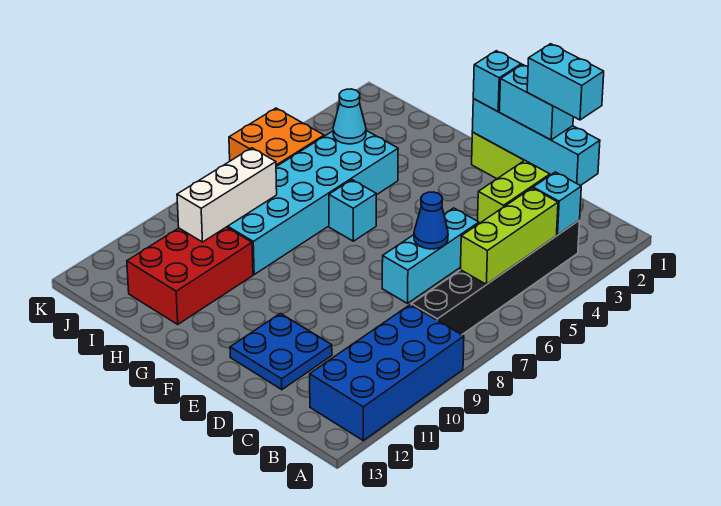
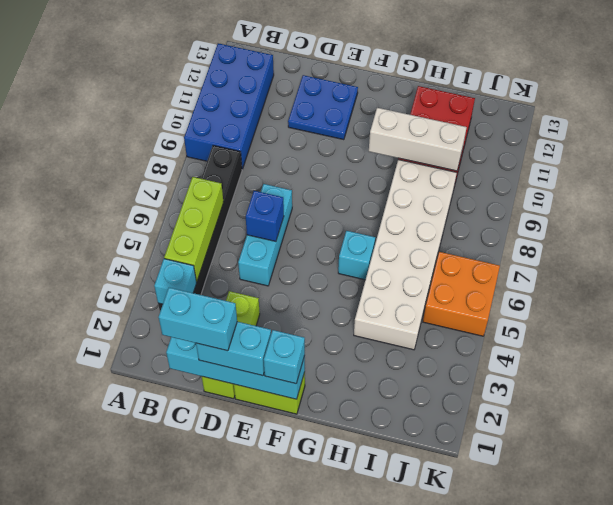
blue 1x1 cone [414,192,448,249] -> blue 1x1 brick [246,191,284,241]
cyan 2x6 brick [227,131,398,274] -> white 2x6 brick [354,160,457,350]
cyan 1x1 cone [333,89,366,144] -> none
white 1x3 brick [177,148,277,242] -> white 1x3 brick turned to [369,108,467,171]

